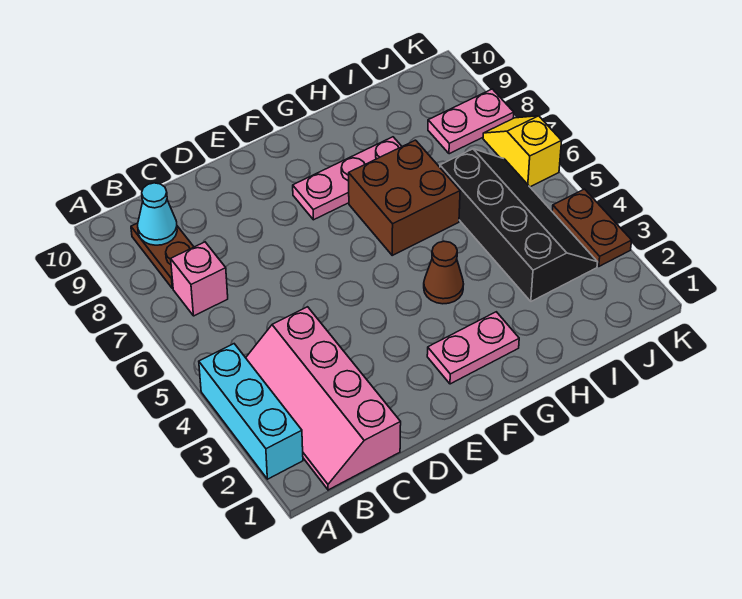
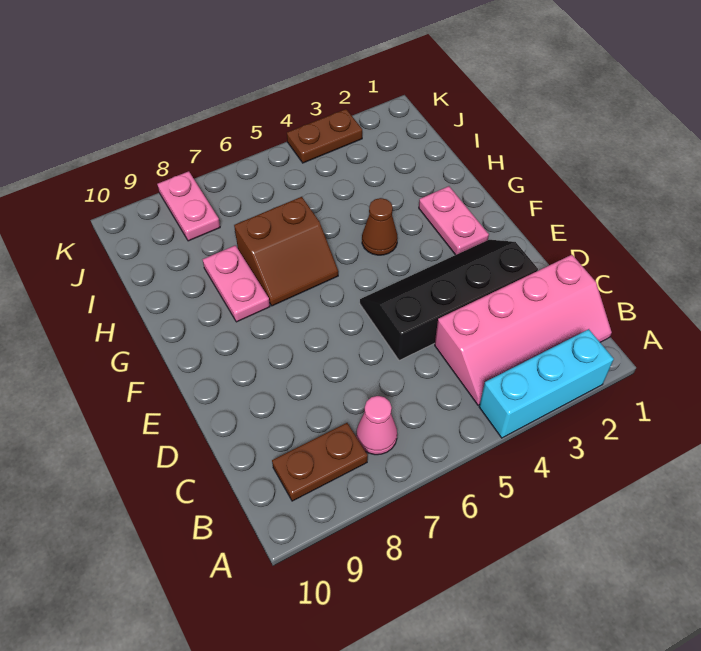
pink 1x1 brick [171,242,228,316] -> pink 1x1 cone [357,396,397,455]
cyan 1x1 cone [138,183,177,245] -> none
pink 1x3 plate [293,137,402,220] -> pink 1x2 plate [203,245,270,322]
brown 2x2 brick [349,140,460,255] -> brown 2x2 slope [234,197,338,306]
black 2x4 slope [440,149,598,301] -> black 2x4 slope moved to [360,240,538,360]
yellow 1x2 slope [483,116,562,187] -> none

